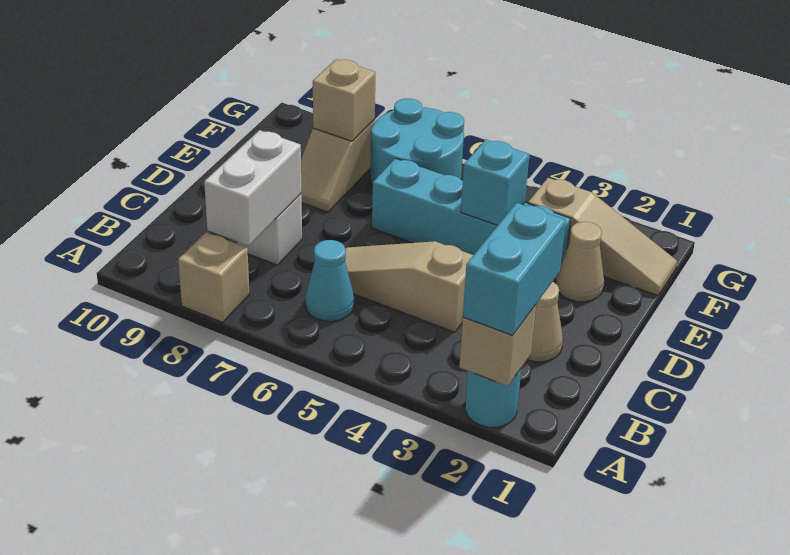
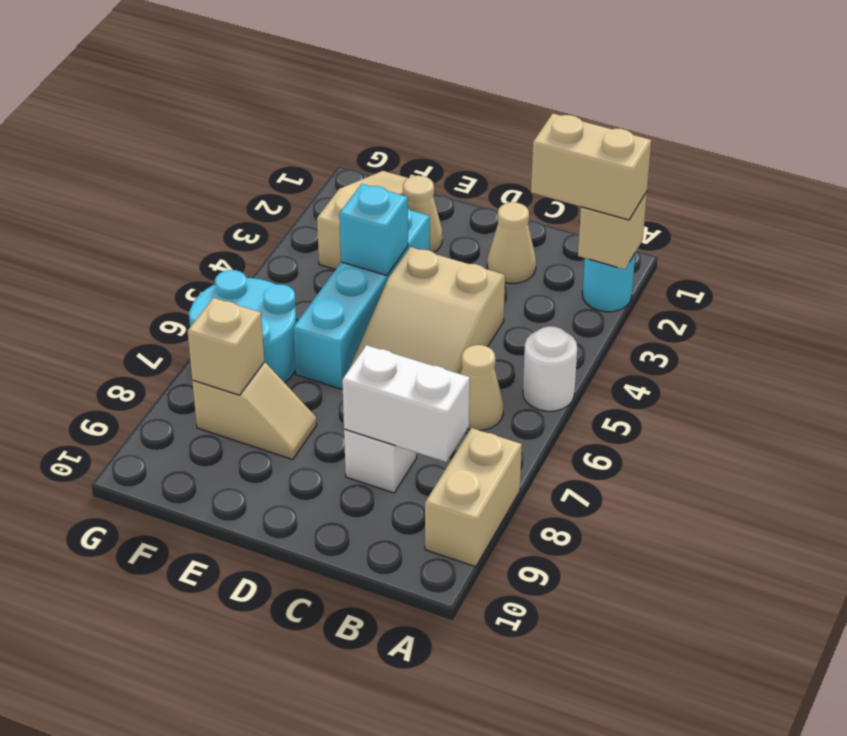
cyan 1x2 brick [463,203,566,335] -> tan 1x2 brick [531,114,651,220]
none -> white 1x1 round brick [523,326,577,411]
tan 1x1 brick [178,232,250,322] -> tan 1x2 brick [425,428,522,567]
cyan 1x1 cone [306,240,354,321] -> tan 1x1 cone [460,345,504,430]
tan 1x3 slope [345,241,473,332] -> tan 2x3 slope [349,247,505,374]

